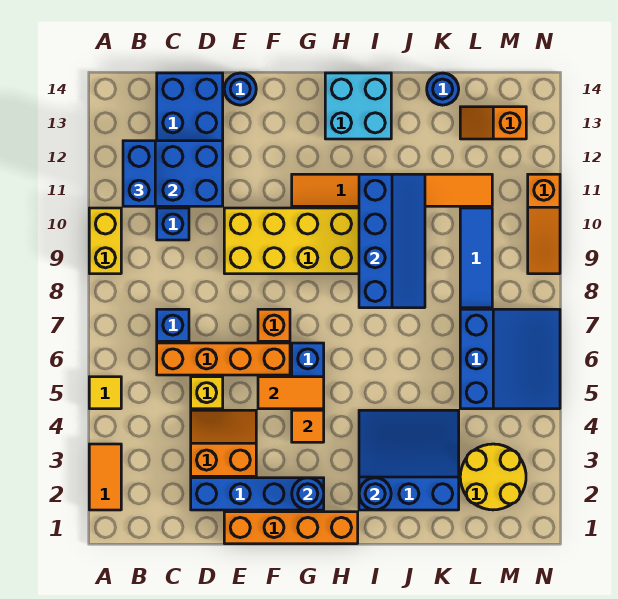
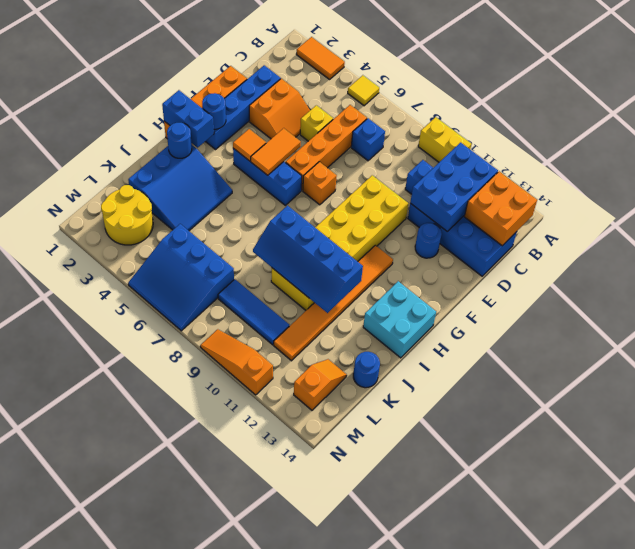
blue 1x2 brick [123,141,155,206] -> blue 1x2 brick moved to [162,90,214,148]
none -> orange 2x2 brick [464,171,537,246]
blue 1x1 round brick [224,73,256,105] -> blue 1x1 round brick moved to [415,223,442,258]

